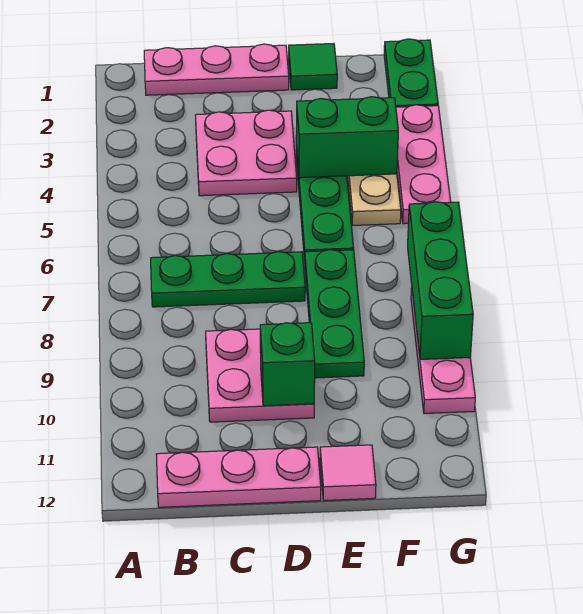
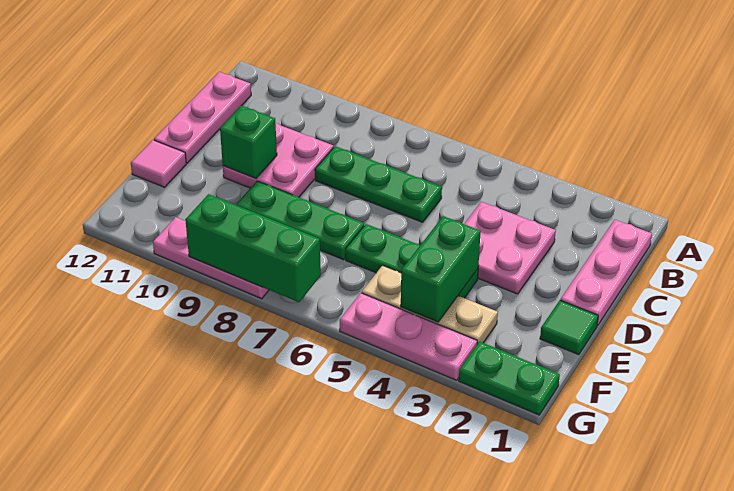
green 1x3 plate [151,252,305,307] -> green 1x3 plate turned to [315,146,442,222]

